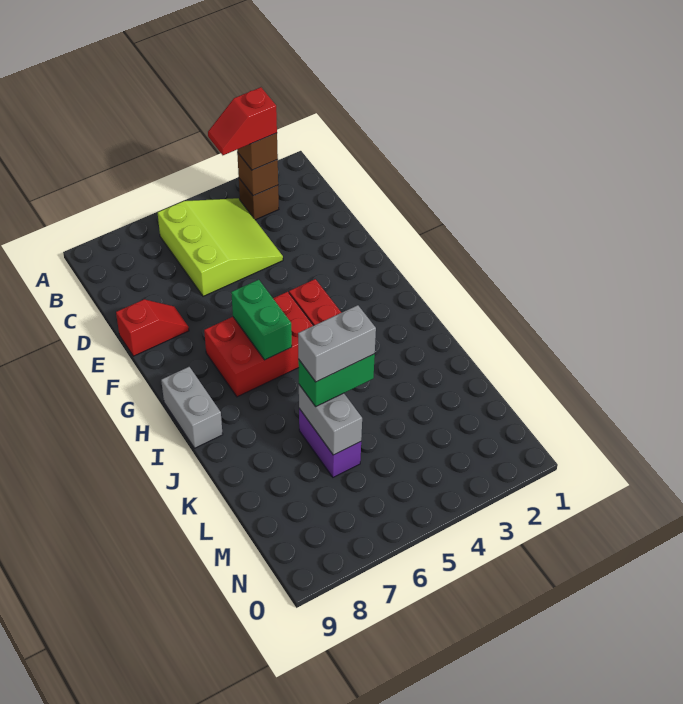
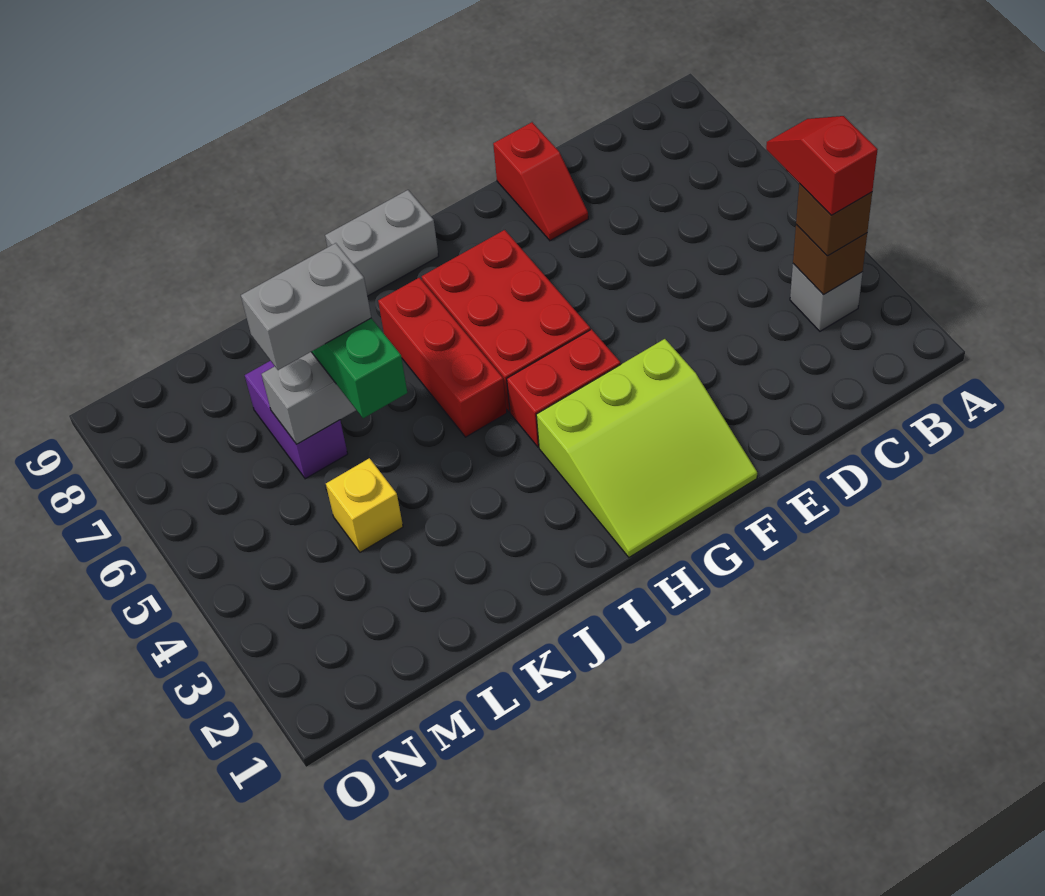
brown 1x1 brick [239,179,279,220] -> grey 1x1 brick [790,264,863,331]
lime 3x3 slope [158,198,283,296] -> lime 3x3 slope moved to [536,339,757,557]
green 1x2 brick [231,280,292,360] -> none
none -> red 1x3 brick [378,278,507,437]
grey 1x2 brick [298,305,376,382] -> grey 1x2 brick turned to [241,243,371,370]
purple 1x2 brick [299,409,361,477] -> purple 1x2 brick turned to [245,361,348,479]
none -> yellow 1x1 brick [326,458,403,552]

